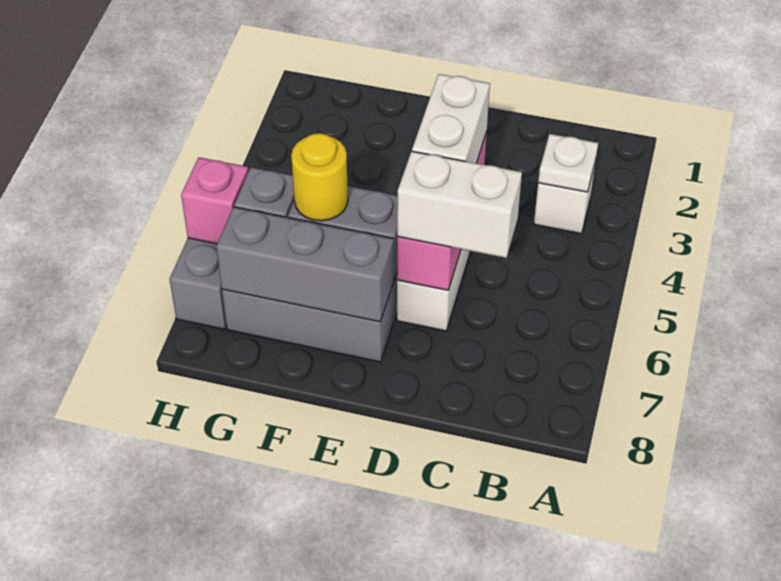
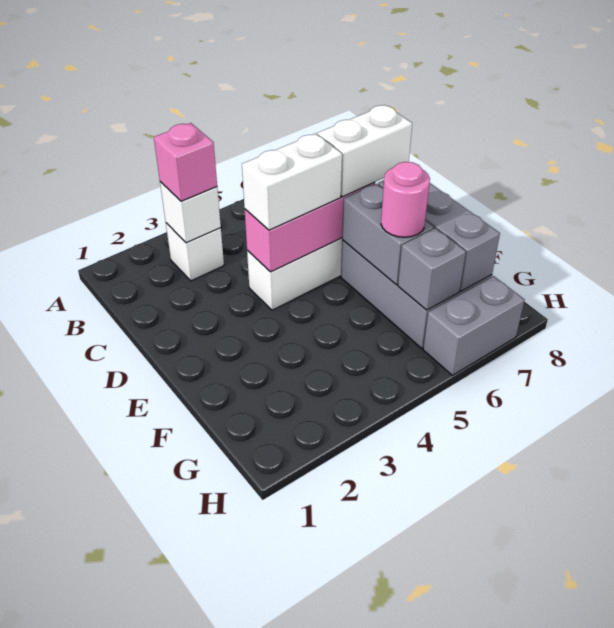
white 1x1 plate [538,134,598,192] -> white 1x1 brick [160,182,221,243]
white 1x2 brick [397,151,522,258] -> white 1x2 brick turned to [317,105,412,197]
yellow 1x1 round brick [291,133,348,221] -> pink 1x1 round brick [381,162,430,237]
pink 1x1 brick [181,157,249,244] -> pink 1x1 brick moved to [154,123,217,201]

